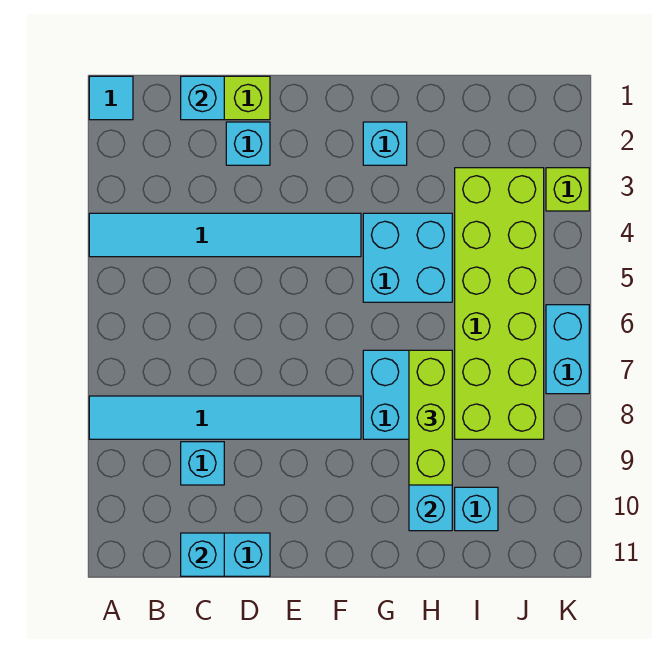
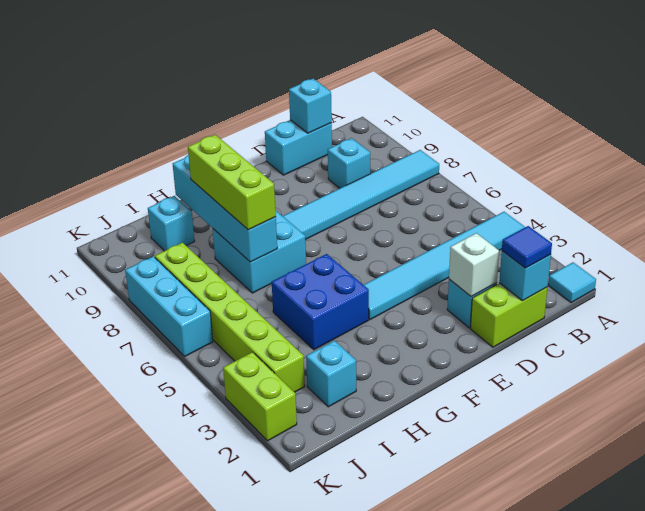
none -> blue 1x1 tile [502,226,552,268]
none -> white 1x1 brick [449,233,499,297]
cyan 1x1 brick [363,122,407,165] -> cyan 1x1 brick moved to [306,341,356,407]
cyan 2x2 brick [363,213,452,302] -> blue 2x2 brick [272,254,369,350]
lime 2x6 brick [455,168,544,439] -> lime 1x6 brick [155,243,305,392]
lime 1x1 brick [546,168,589,211] -> lime 1x2 brick [223,352,297,441]
cyan 1x2 brick [546,305,589,394] -> cyan 1x3 brick [125,256,213,356]

